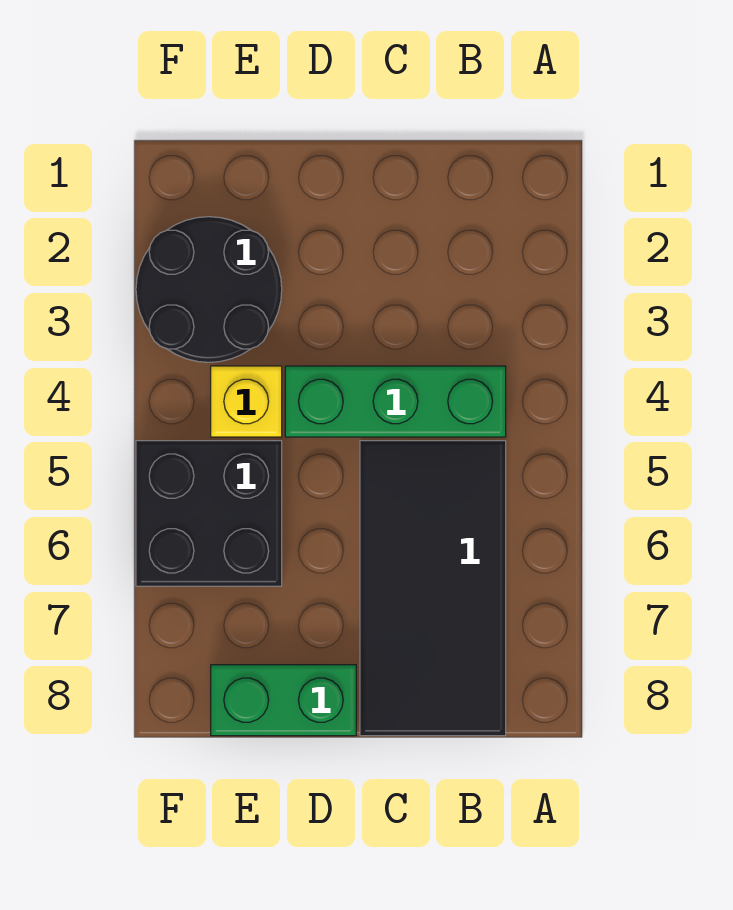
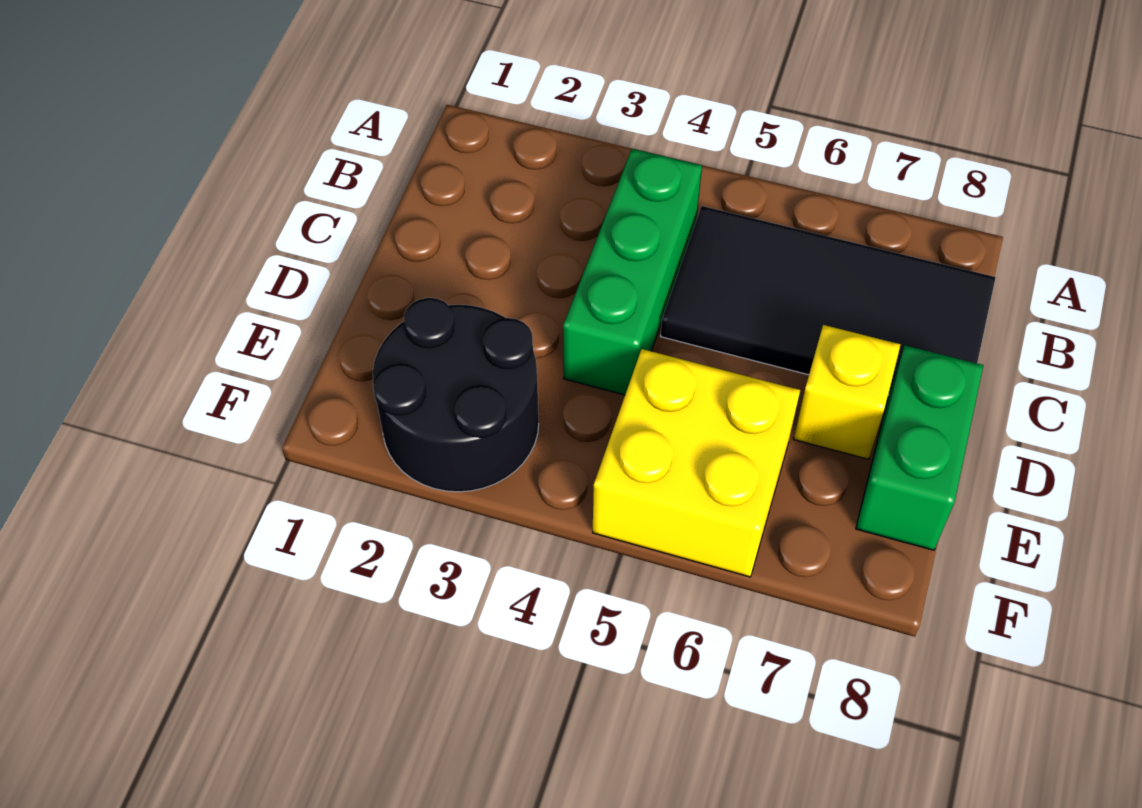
yellow 1x1 brick [211,366,282,437] -> yellow 1x1 brick moved to [794,325,901,459]
black 2x2 brick [136,441,282,586] -> yellow 2x2 brick [593,349,800,577]

